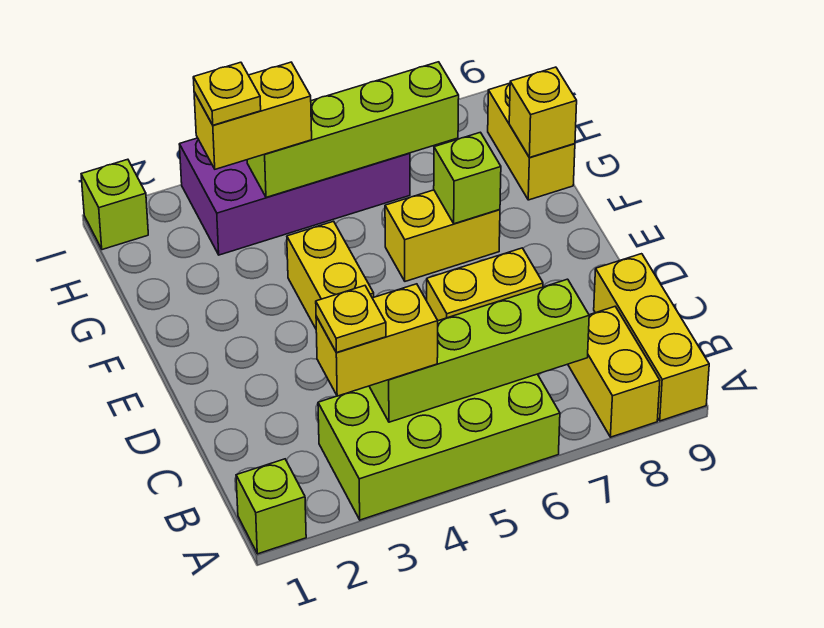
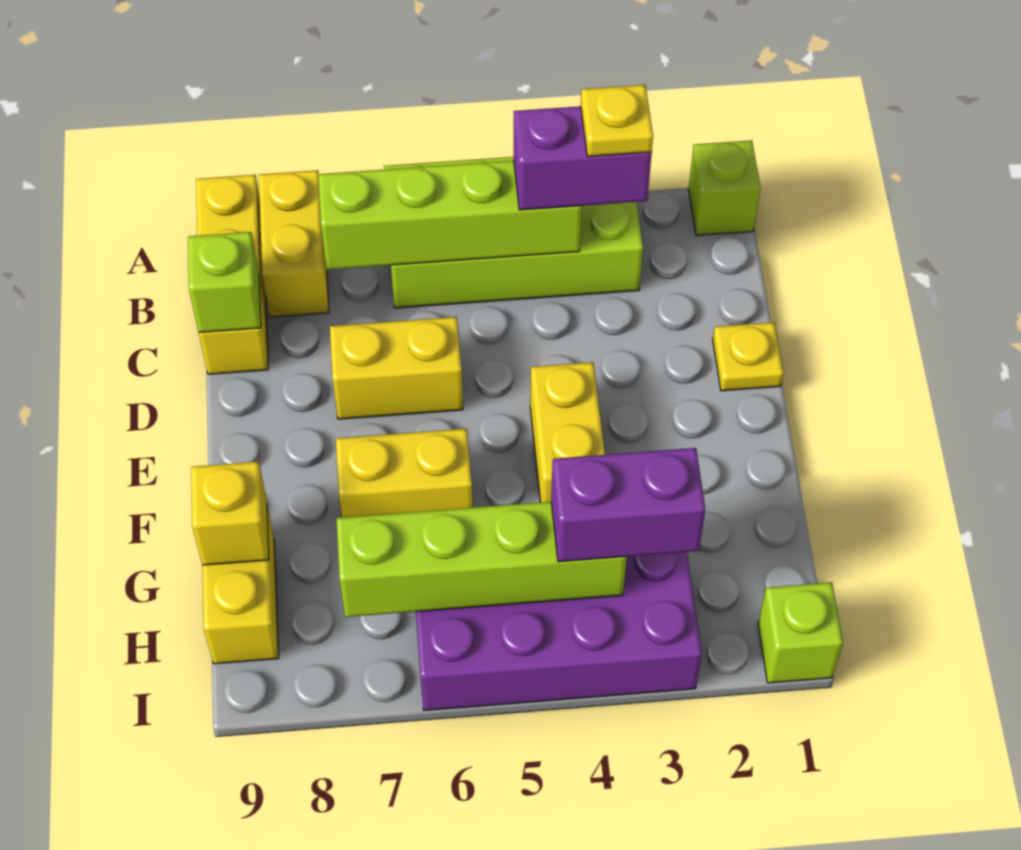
yellow 1x2 brick [316,284,438,396] -> purple 1x2 brick [514,106,652,210]
lime 1x1 brick [434,132,501,224] -> lime 1x1 brick moved to [188,232,261,332]
yellow 1x2 brick [194,62,312,169] -> purple 1x2 brick [551,448,705,562]
yellow 1x1 plate [193,62,261,125] -> yellow 1x1 plate moved to [713,322,783,391]

